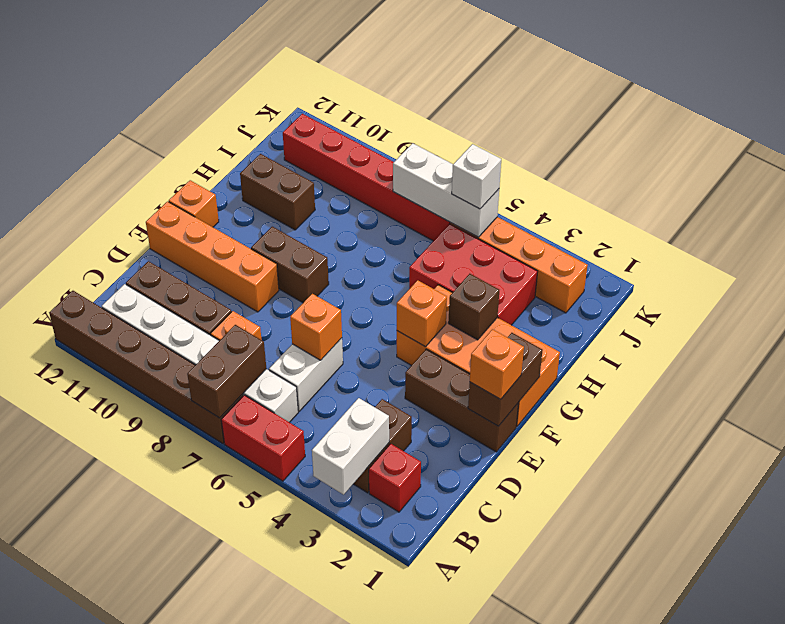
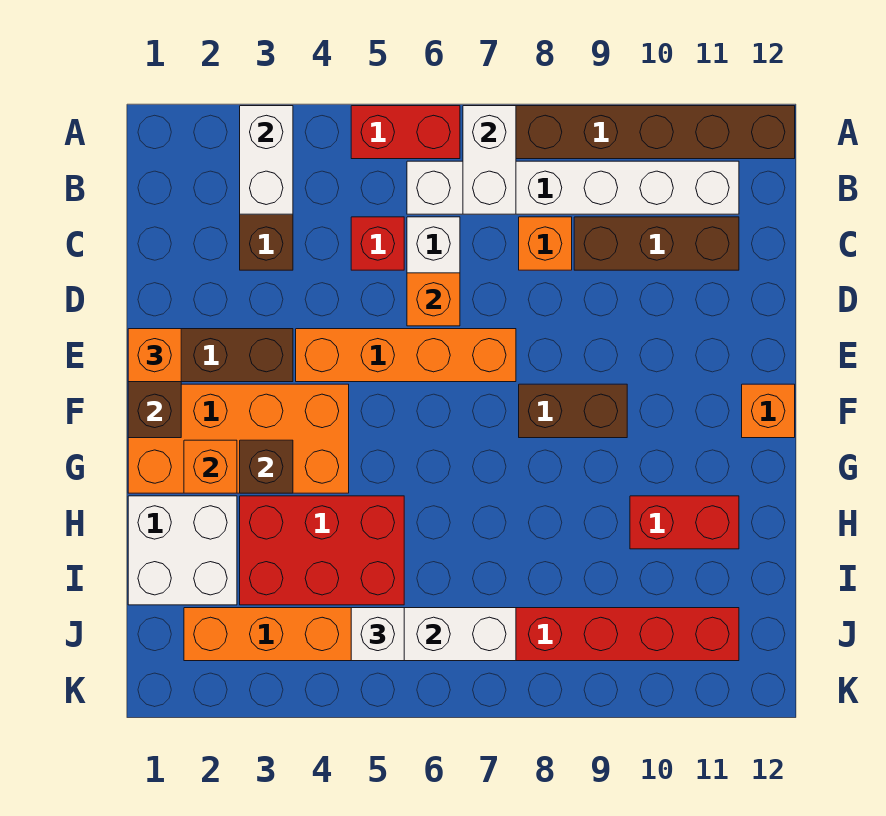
brown 1x2 brick [187,325,266,418] -> white 1x2 brick [463,106,516,214]
red 1x1 brick [369,444,421,512] -> red 1x1 brick moved to [351,217,404,270]
orange 1x4 brick [146,202,279,312] -> orange 1x4 brick moved to [296,329,516,382]
orange 1x1 brick [397,280,447,347] -> orange 1x1 brick moved to [184,440,237,493]
none -> white 2x2 brick [128,496,237,605]
brown 1x2 brick [240,154,315,230] -> red 1x2 brick [630,496,739,549]

